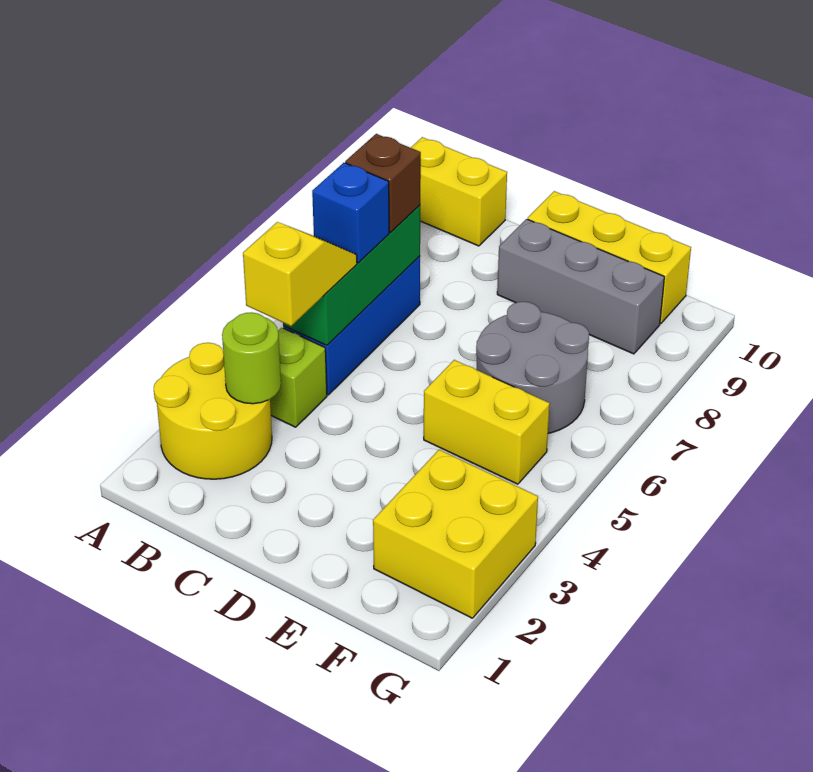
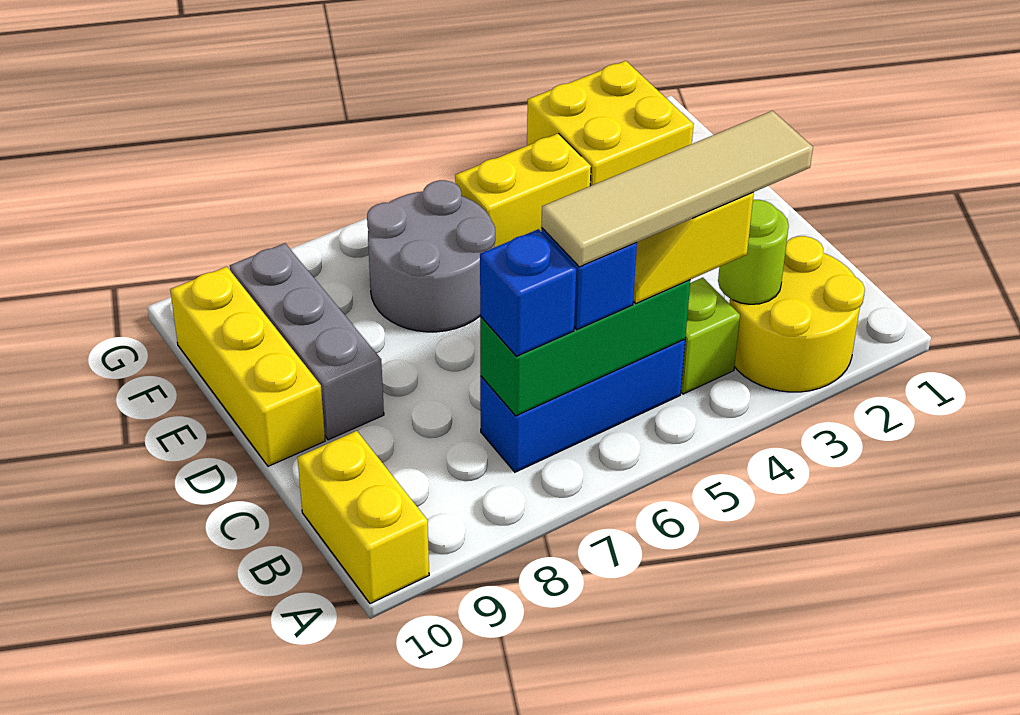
none -> tan 1x4 tile [541,111,813,267]
brown 1x1 brick [345,134,421,232] -> blue 1x1 brick [480,229,576,356]
yellow 1x2 brick [424,360,550,484] -> yellow 1x2 brick turned to [455,133,591,247]

